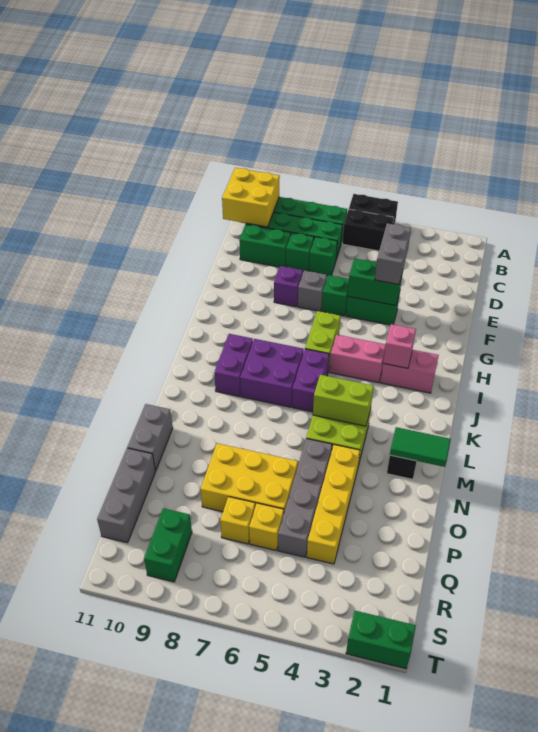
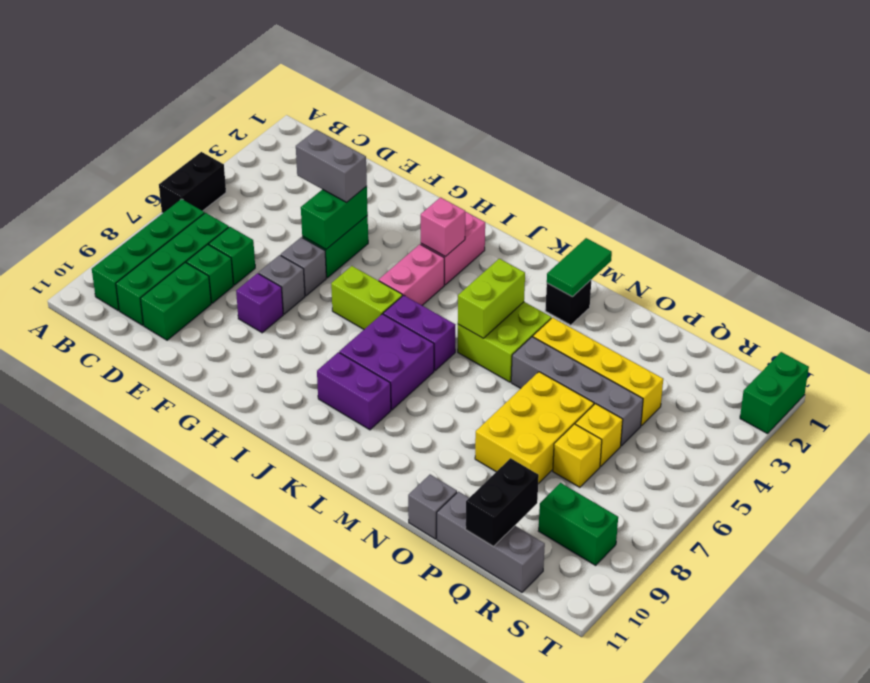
black 1x2 brick [342,209,394,251] -> black 1x2 brick moved to [466,458,539,547]
yellow 2x2 brick [222,168,280,227] -> none
green 1x1 brick [322,275,349,316] -> grey 1x1 brick [281,237,326,296]
grey 1x2 brick [127,404,173,471] -> grey 1x1 brick [408,475,457,539]

